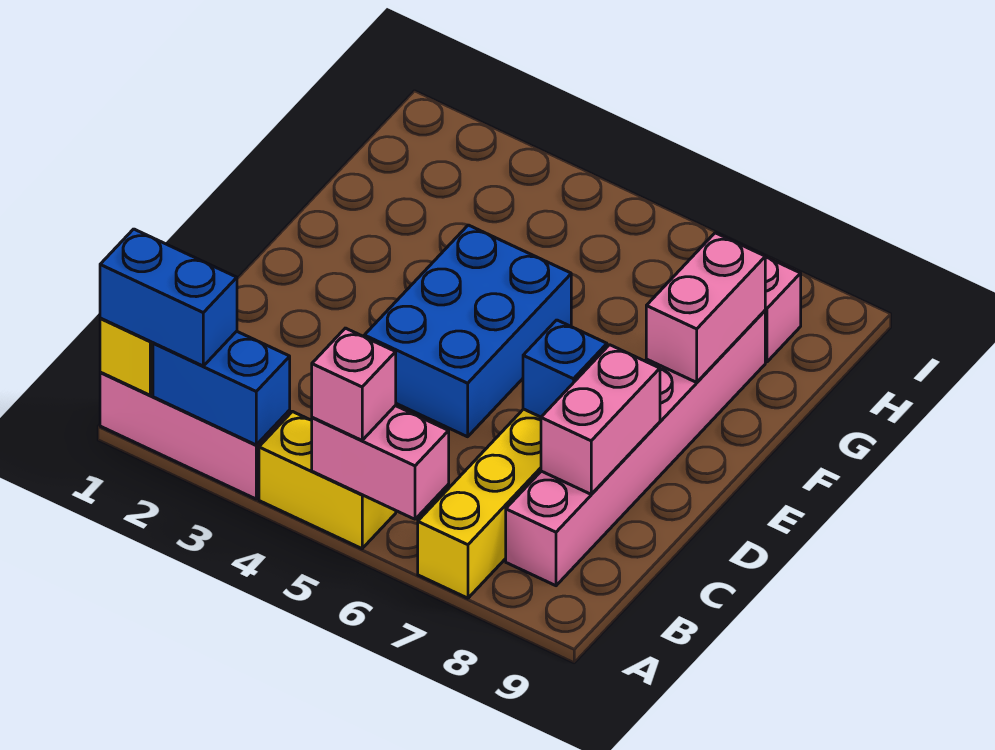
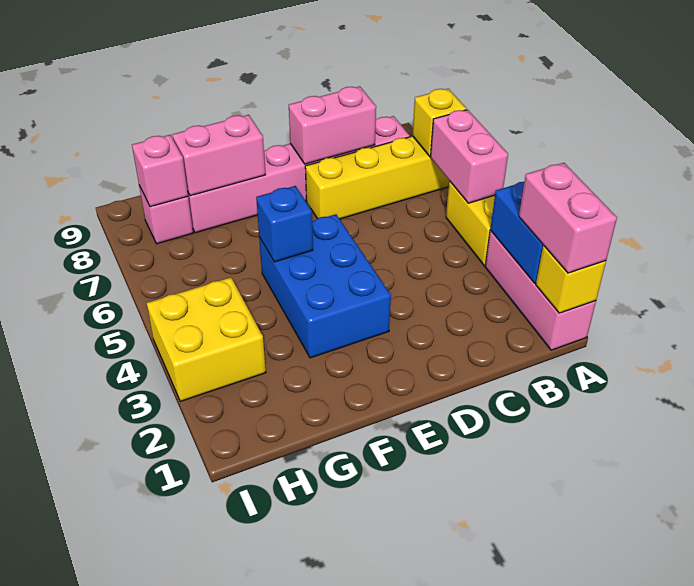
blue 1x2 brick [100,229,237,366] -> pink 1x2 brick [519,163,617,273]
pink 1x1 brick [312,328,396,440] -> pink 1x1 brick moved to [132,135,188,207]
none -> yellow 1x1 brick [412,89,467,156]
blue 2x3 brick [364,225,571,437] -> blue 2x3 brick turned to [259,214,391,358]
blue 1x1 brick [523,320,607,417] -> blue 1x1 brick moved to [256,186,313,262]
none -> yellow 2x2 brick [147,277,266,401]

